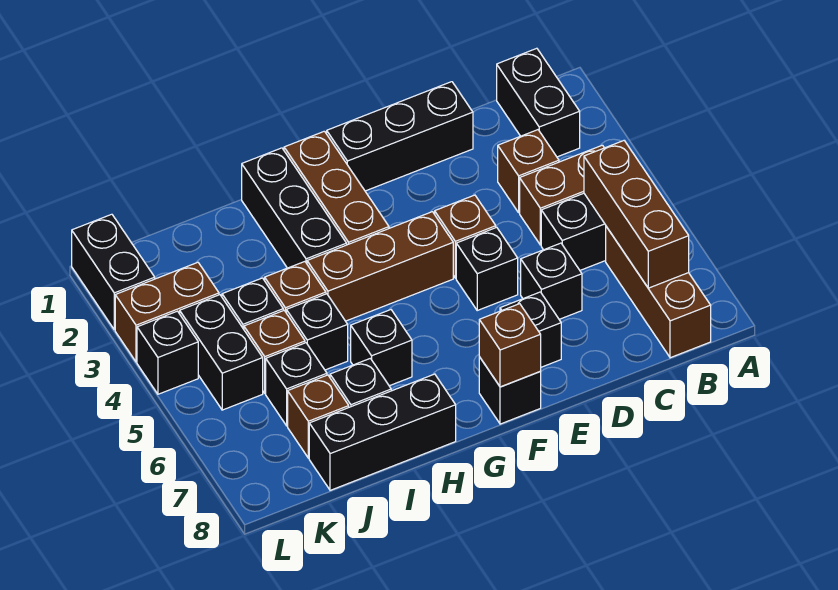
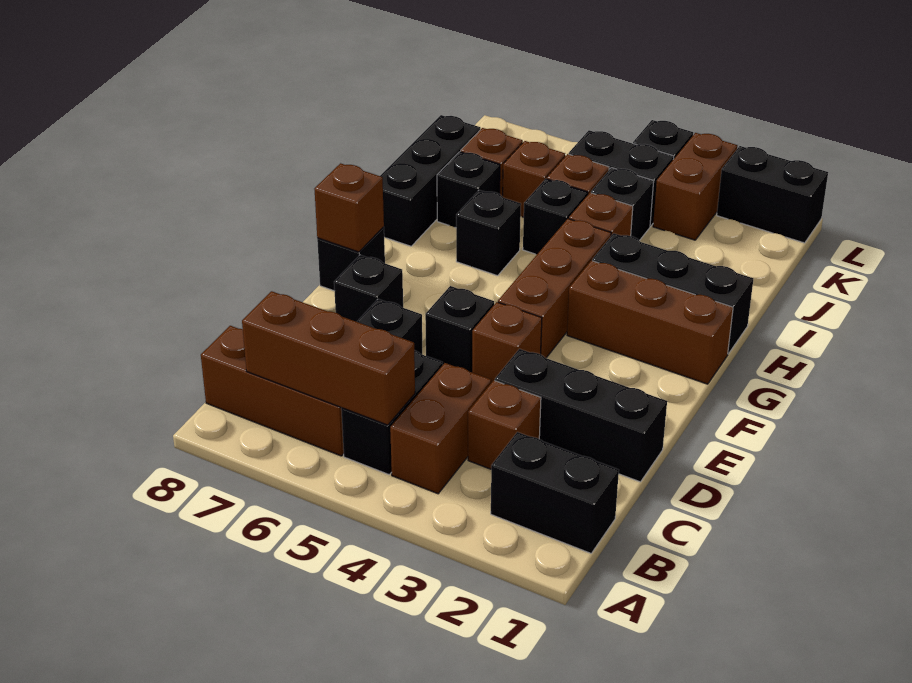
black 1x3 brick [327,82,473,191] -> black 1x3 brick turned to [495,349,667,482]
black 1x1 brick [266,343,327,426] -> brown 1x1 brick [503,141,565,217]

